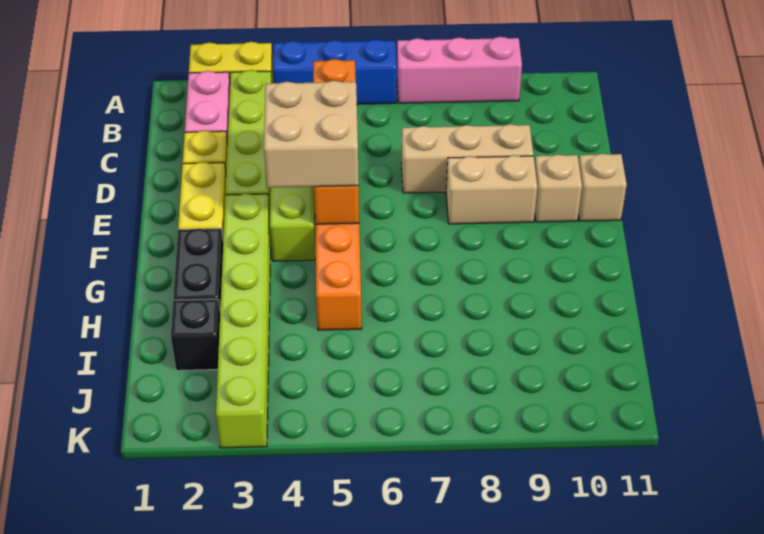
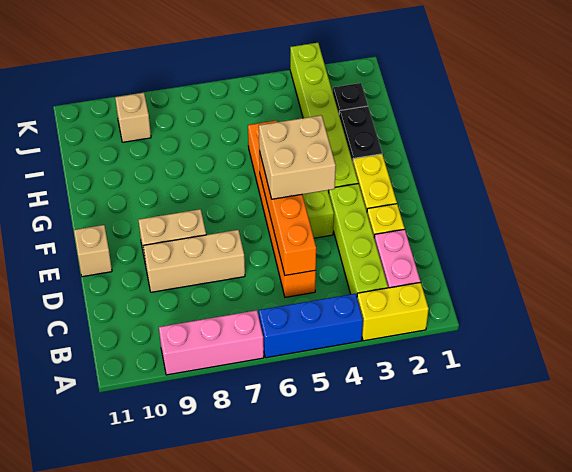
tan 1x1 brick [535,155,582,222] -> tan 1x1 brick moved to [115,93,151,142]

